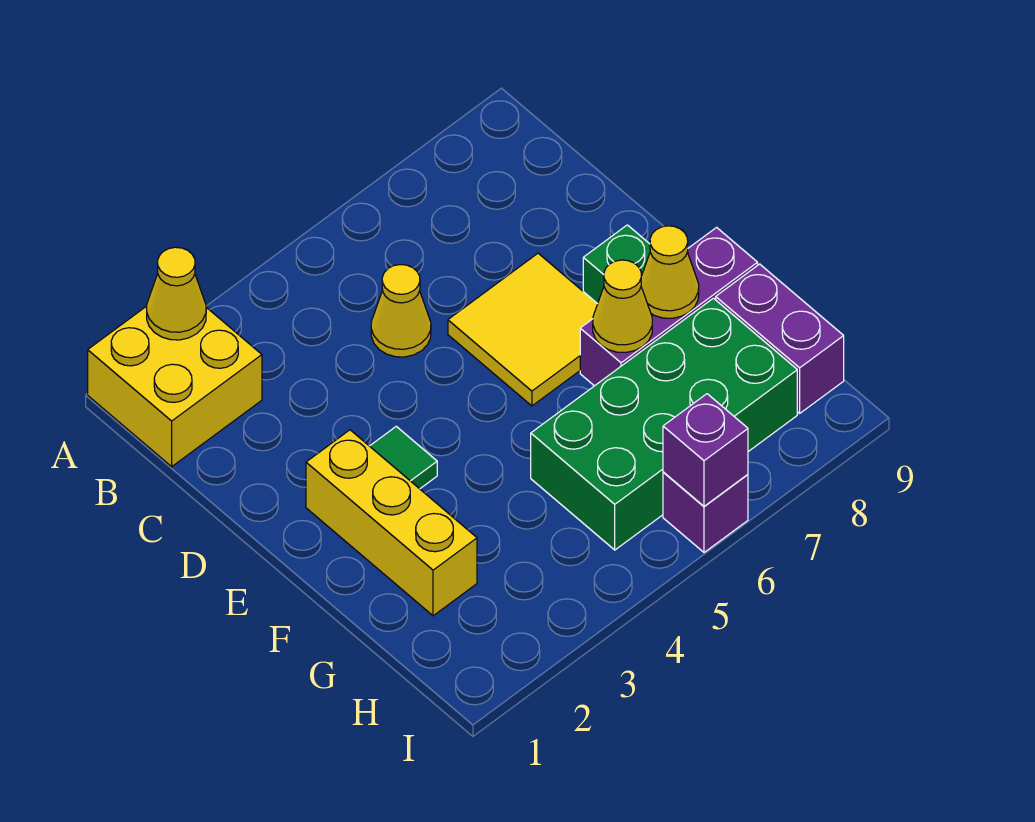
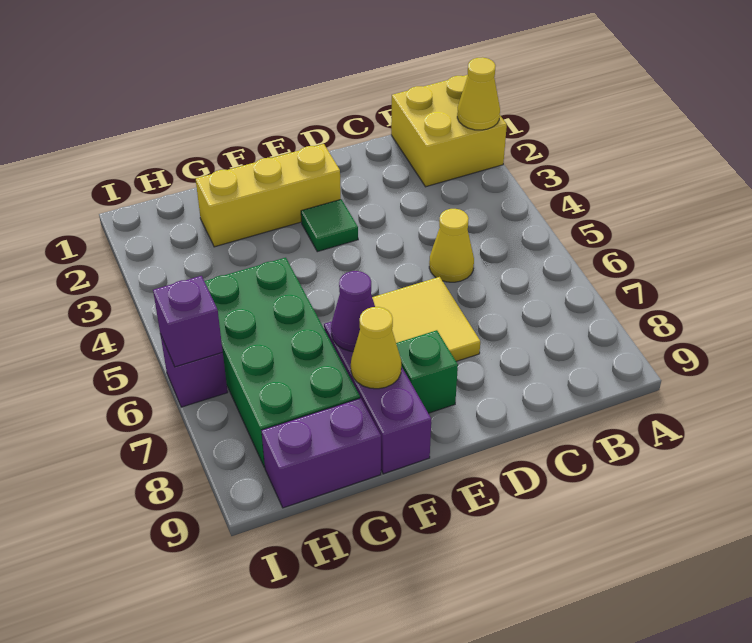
yellow 1x1 cone [593,260,652,352] -> purple 1x1 cone [331,271,375,351]

